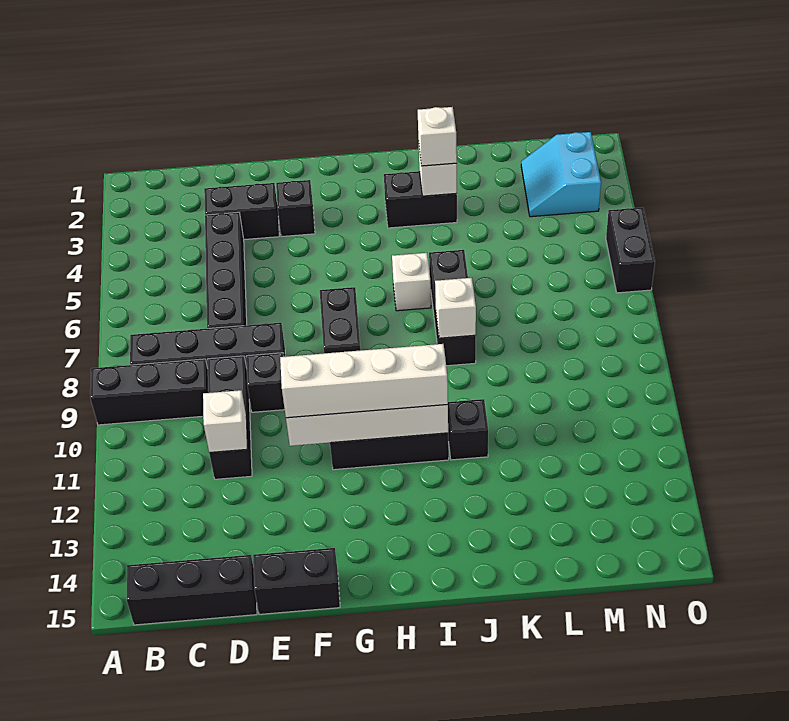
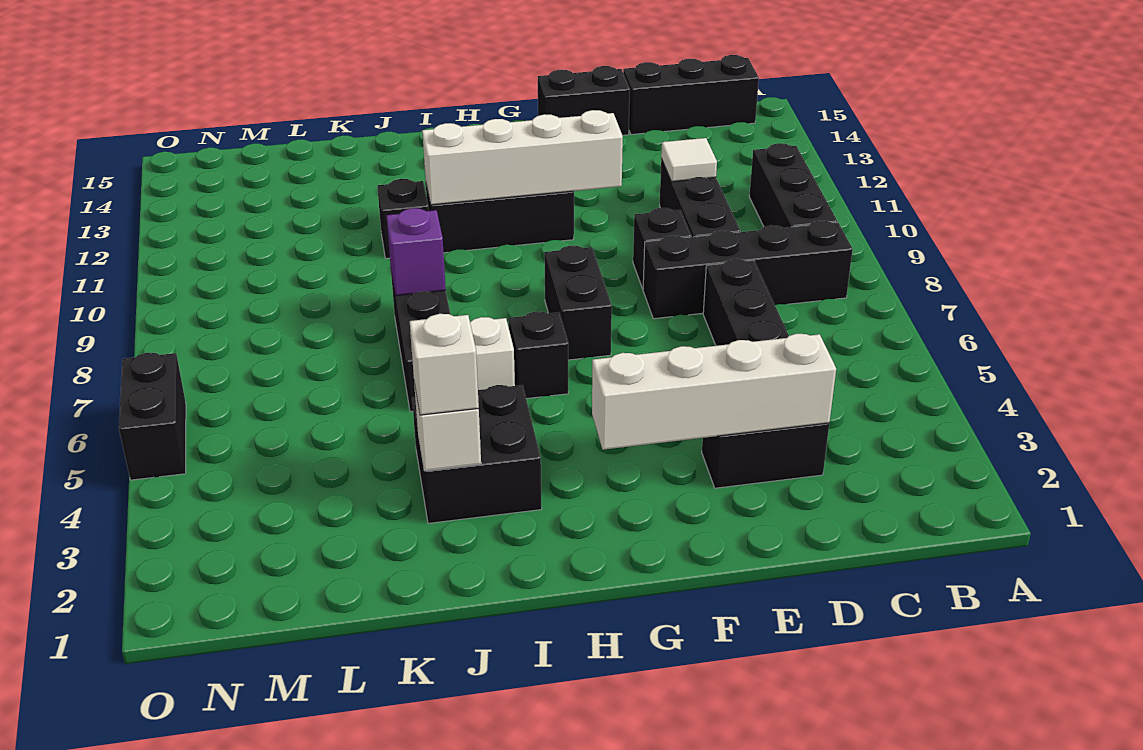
black 1x3 brick [90,359,208,425] -> black 1x3 brick turned to [749,143,837,228]
white 1x1 brick [203,390,247,453] -> white 1x1 tile [661,138,717,182]
black 1x1 brick [276,180,315,237] -> black 1x1 brick moved to [509,311,568,399]
white 1x4 brick [280,344,448,418] -> white 1x4 brick moved to [592,334,836,450]
black 1x2 brick [384,171,457,228] -> black 2x2 brick [412,385,542,523]
white 1x1 brick [435,278,476,338] -> purple 1x1 brick [386,208,446,296]
cyan 2x2 slope [521,132,601,217] -> none

